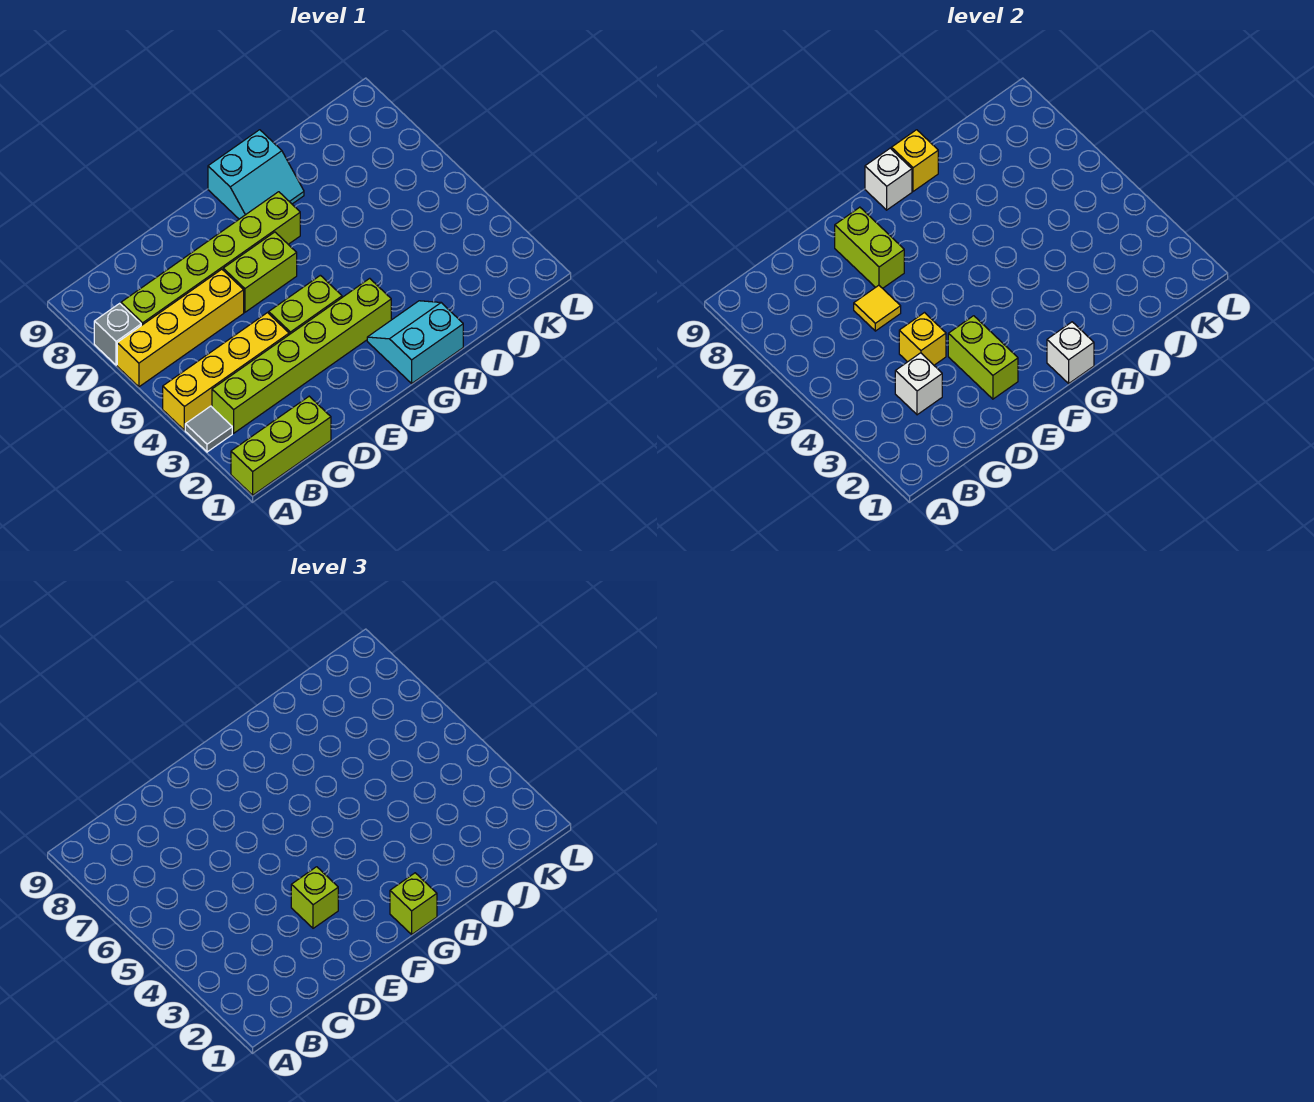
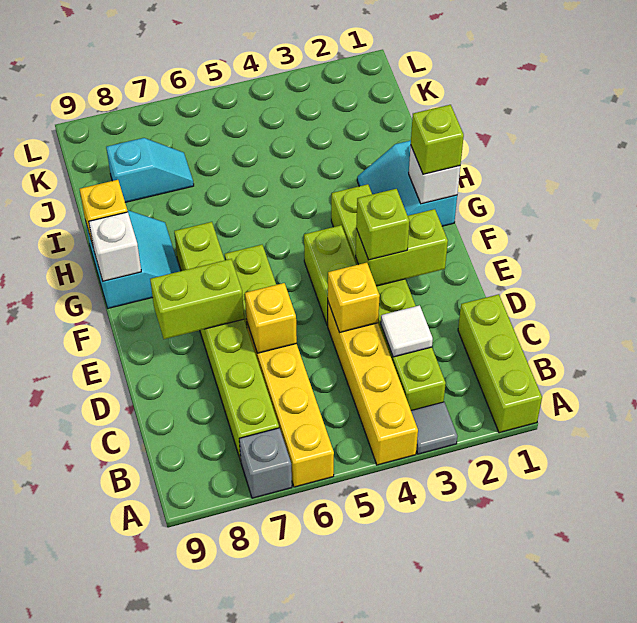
white 1x1 brick [895,353,942,415] -> white 1x1 tile [381,305,433,357]
yellow 1x1 tile [854,285,901,331] -> yellow 1x1 brick [245,283,297,353]
none -> cyan 1x2 slope [106,138,194,202]

